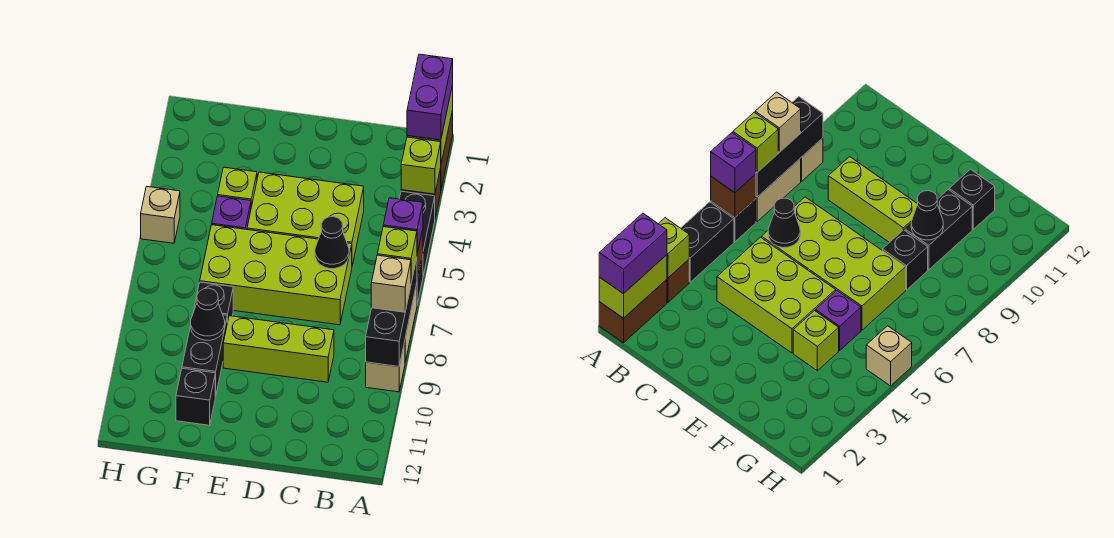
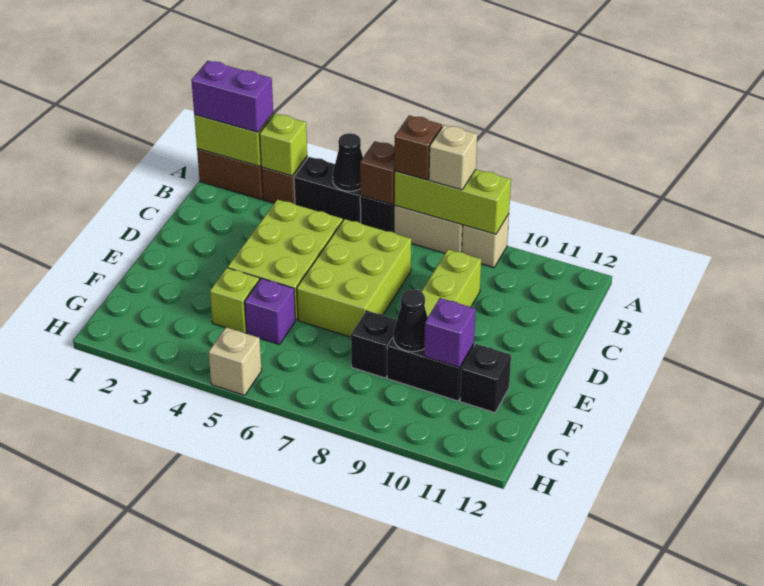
purple 1x1 brick [383,198,423,253] -> purple 1x1 brick moved to [424,298,475,368]
black 1x3 brick [366,258,417,366] -> lime 1x3 brick [394,169,511,234]
lime 1x1 brick [377,227,417,282] -> brown 1x1 brick [394,115,442,180]
lime 2x4 brick [200,225,352,325] -> lime 2x3 brick [297,219,411,337]
black 1x1 cone [315,217,349,269] -> black 1x1 cone moved to [333,133,363,191]

